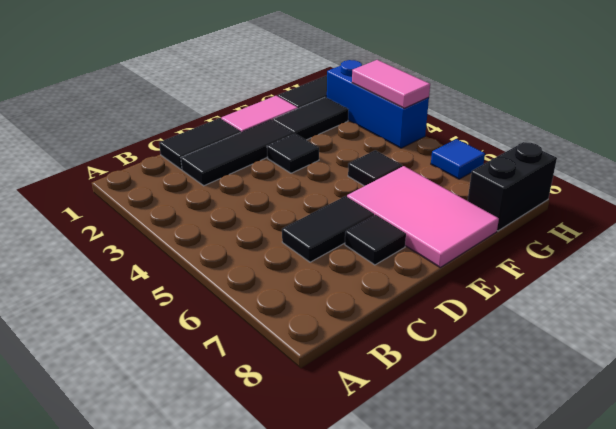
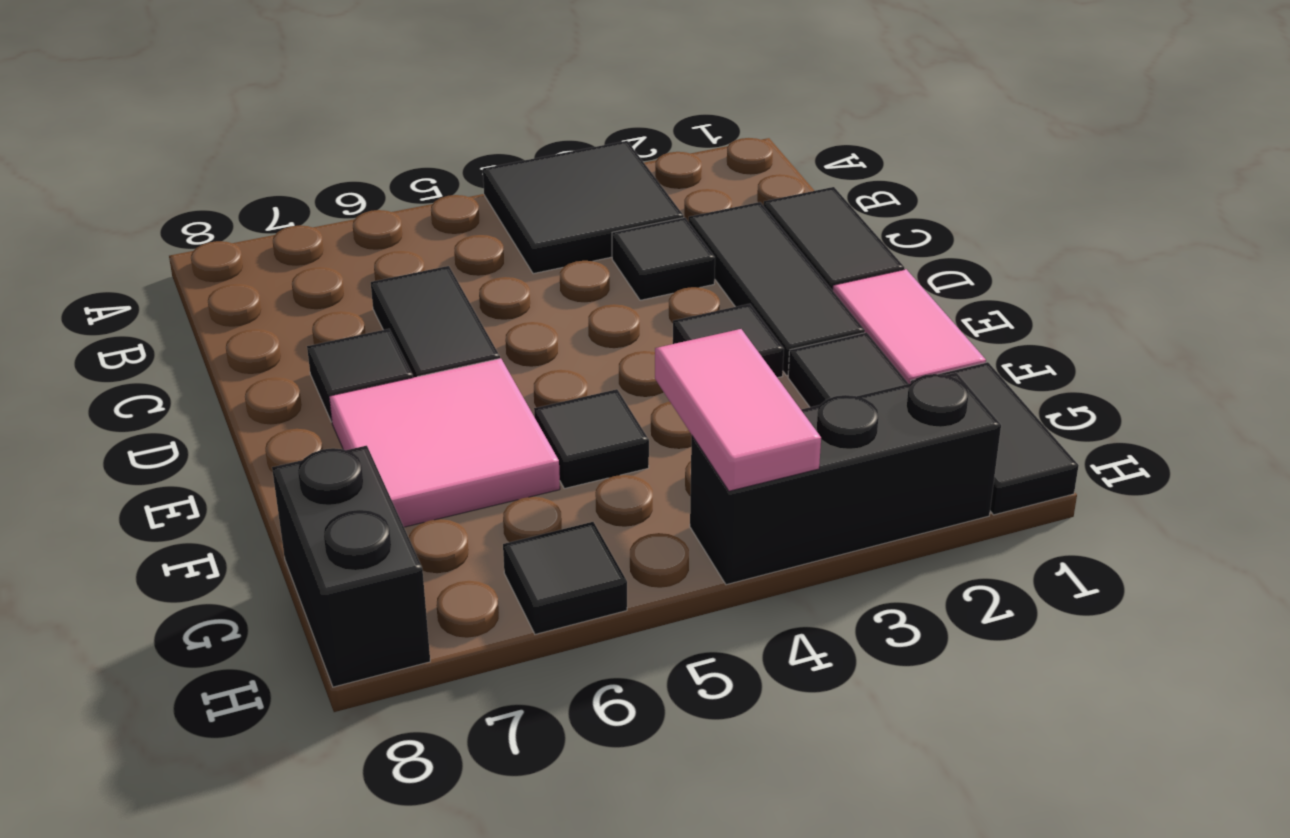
none -> black 2x2 tile [483,141,684,274]
none -> black 1x1 tile [612,217,715,300]
pink 2x3 tile [347,166,499,267] -> pink 2x2 tile [329,358,560,527]
blue 1x3 brick [327,60,429,148] -> black 1x3 brick [690,373,1001,585]
pink 1x2 tile [352,60,430,108] -> pink 1x2 tile turned to [655,329,821,491]
blue 1x1 tile [431,139,485,179] -> black 1x1 tile [503,522,627,634]

